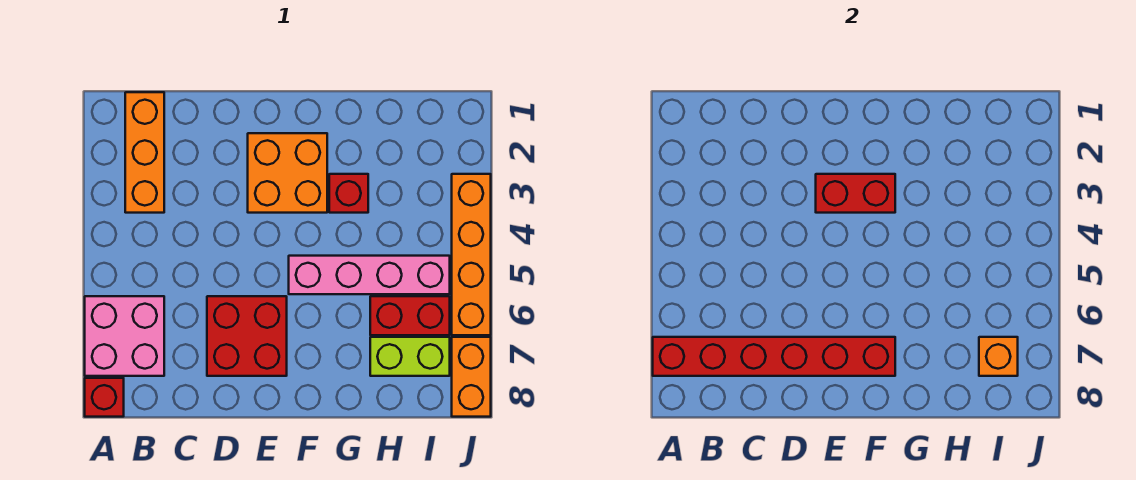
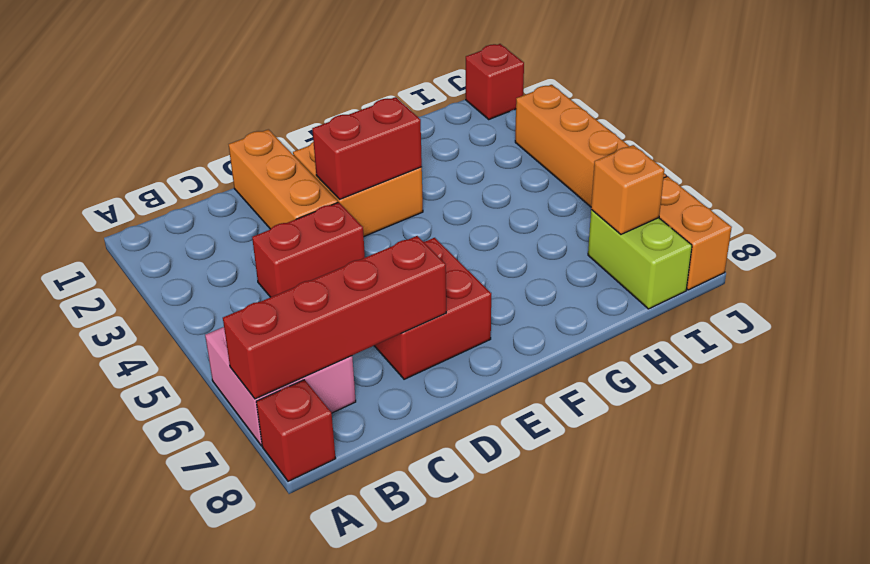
red 1x6 brick [653,337,895,376] -> red 1x4 brick [223,236,446,399]
orange 1x3 brick [125,92,164,213] -> orange 1x3 brick moved to [229,129,338,229]
pink 1x4 brick [289,256,450,294] -> none
red 1x1 brick [329,174,368,213] -> red 1x1 brick moved to [466,44,524,119]
red 1x2 brick [370,296,450,335] -> red 1x2 brick moved to [252,202,365,297]
lime 1x2 brick [370,337,450,376] -> lime 1x2 brick turned to [588,210,692,309]

